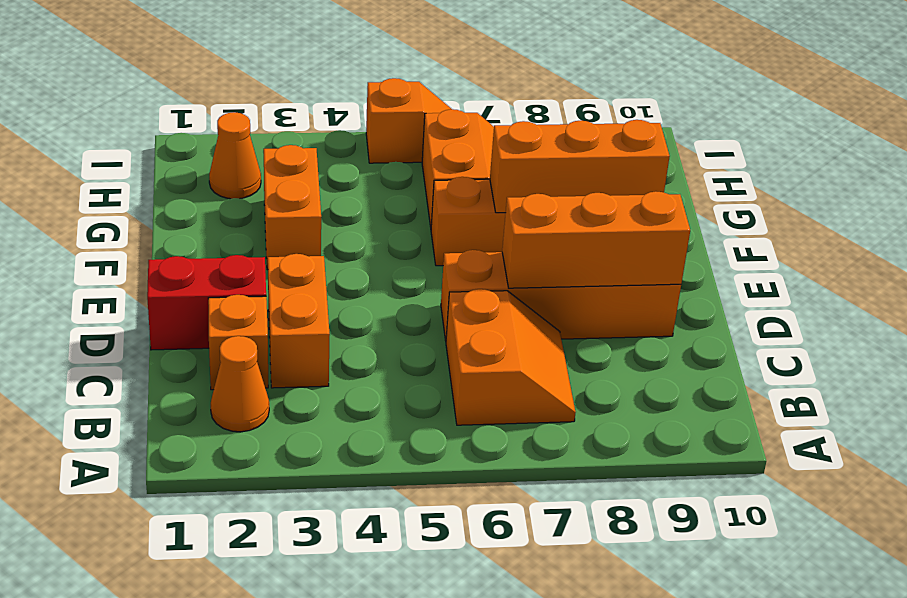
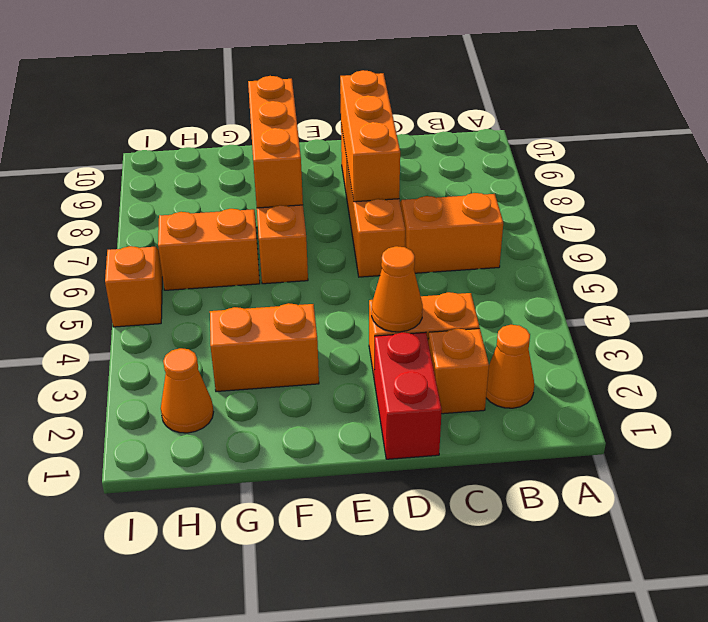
none -> orange 1x1 cone [372,246,423,332]

